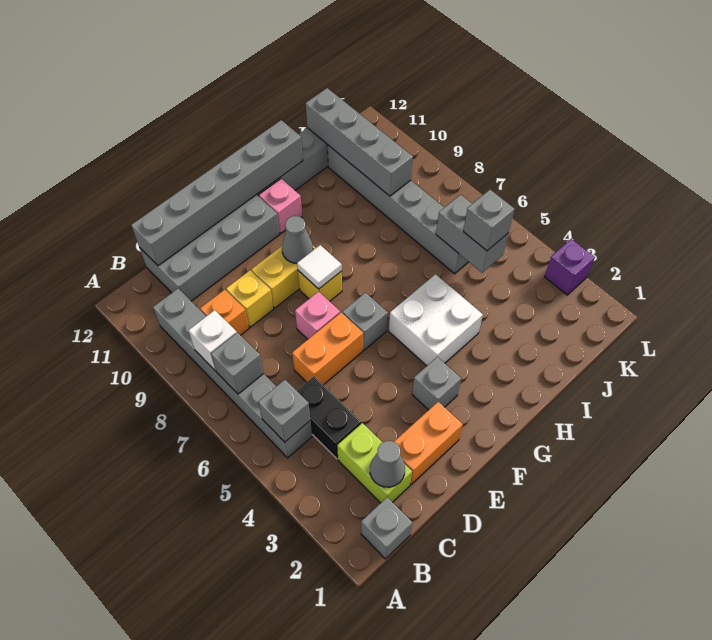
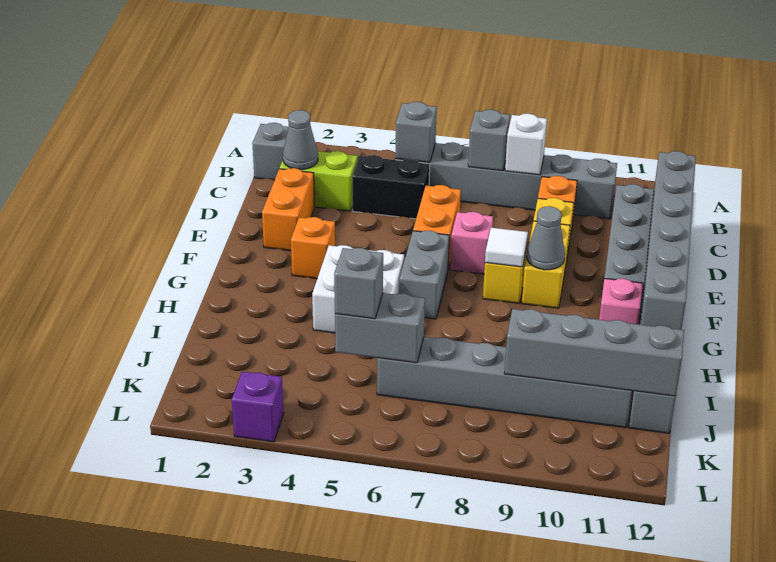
grey 1x1 brick [412,357,461,410] -> orange 1x1 brick [291,217,335,279]
grey 1x1 brick [342,293,388,350] -> grey 1x2 brick [399,231,449,319]

